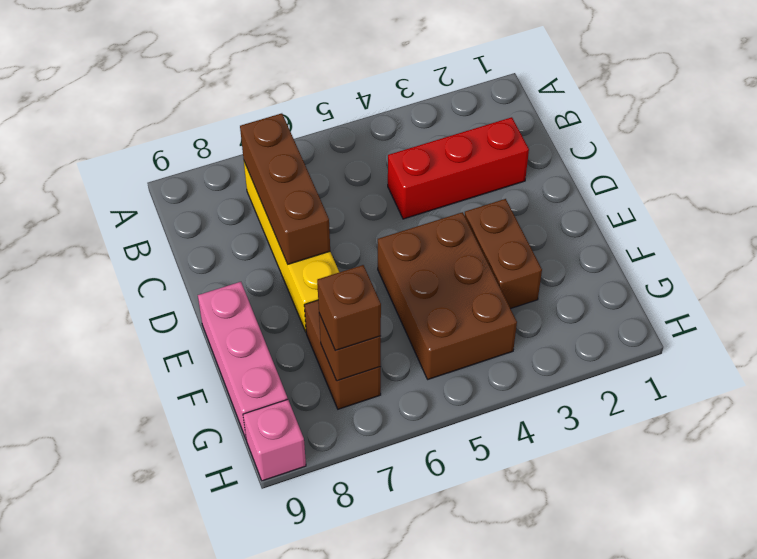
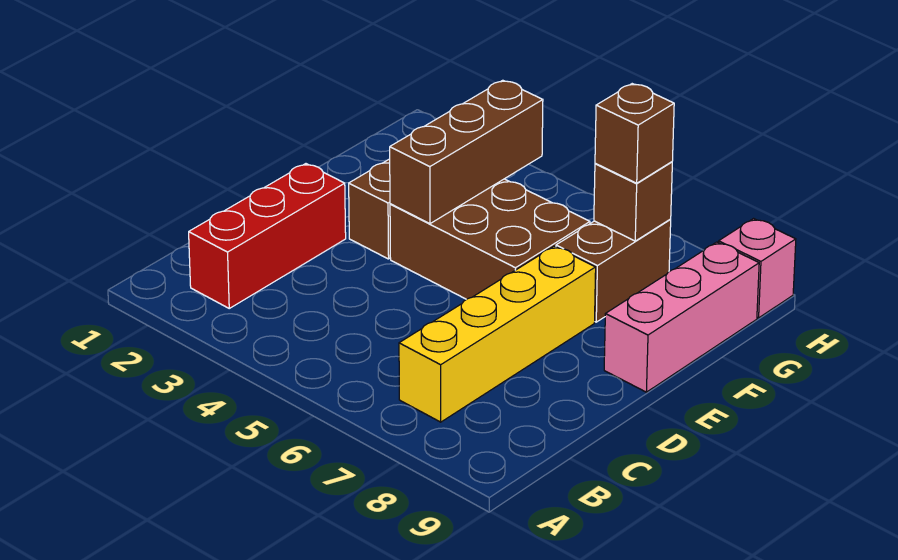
brown 1x3 brick [240,113,330,264] -> brown 1x3 brick moved to [390,80,543,224]
red 1x3 brick [388,117,529,219] -> red 1x3 brick turned to [189,164,346,308]
brown 2x3 brick [378,212,517,379] -> brown 2x3 brick turned to [390,179,590,299]

